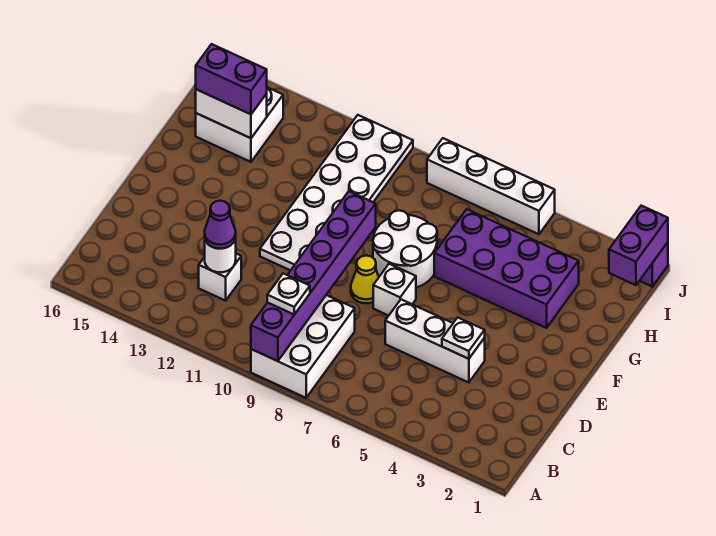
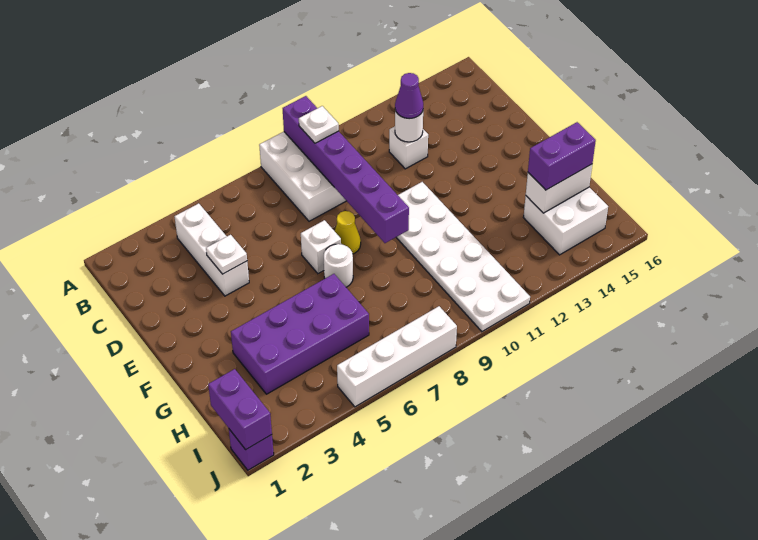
white 1x3 brick [385,299,485,383] -> white 1x3 brick turned to [175,203,249,296]
white 2x2 round brick [373,210,437,288] -> white 1x1 round brick [324,244,353,287]

